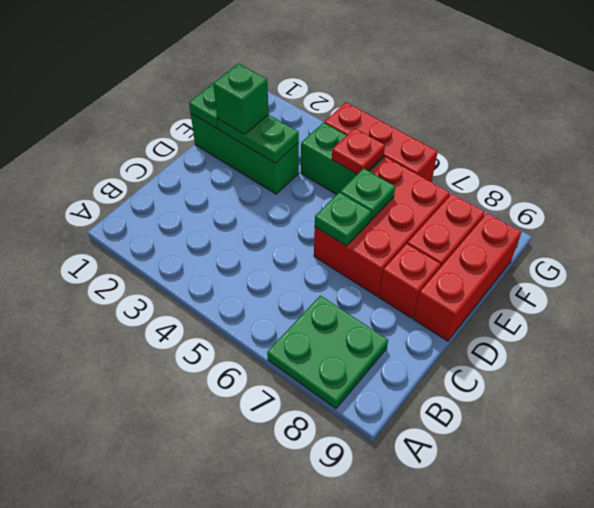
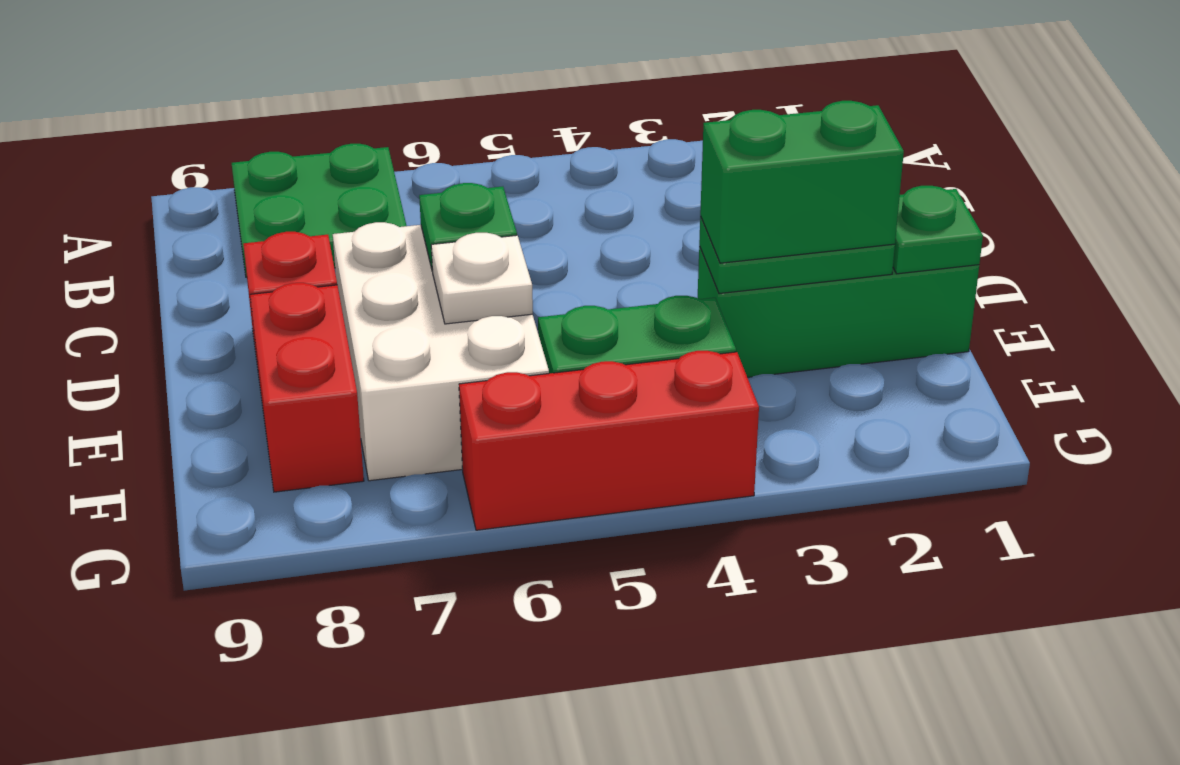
red 2x3 brick [314,157,450,296] -> white 2x3 brick [333,222,549,481]
red 1x3 brick [414,213,521,341] -> none
green 1x1 brick [213,64,269,134] -> green 1x2 brick [700,101,904,263]
green 1x1 plate [340,168,395,220] -> white 1x1 plate [431,233,533,324]
red 1x1 plate [332,128,385,174] -> none

